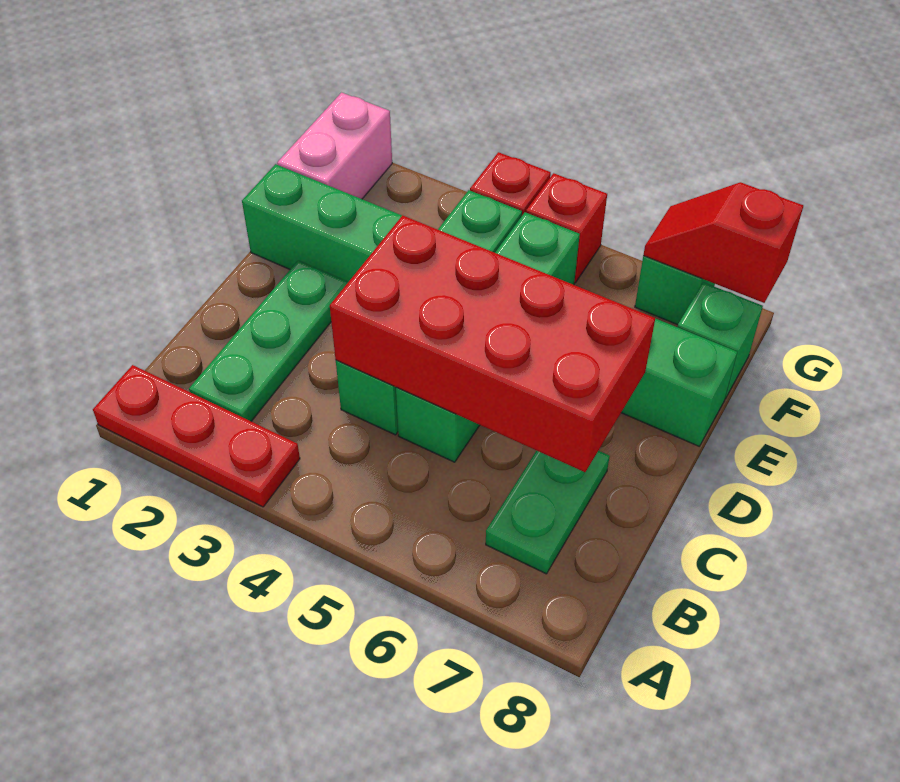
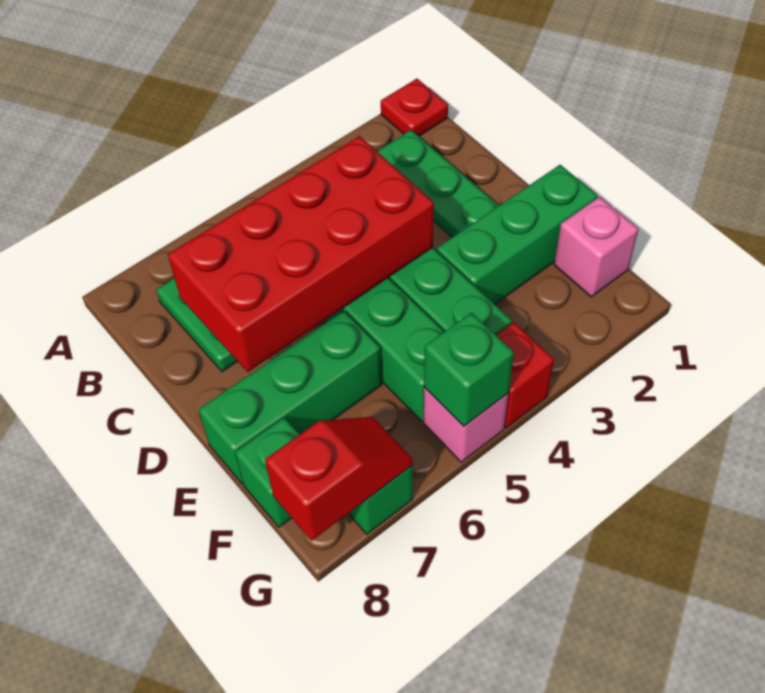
red 1x3 plate [93,365,300,507] -> red 1x1 plate [381,79,448,136]
pink 1x2 brick [277,93,392,199] -> pink 1x1 brick [554,197,638,297]
red 1x1 brick [526,173,607,283] -> pink 1x1 brick [424,387,509,462]
none -> green 1x1 brick [424,313,514,426]

